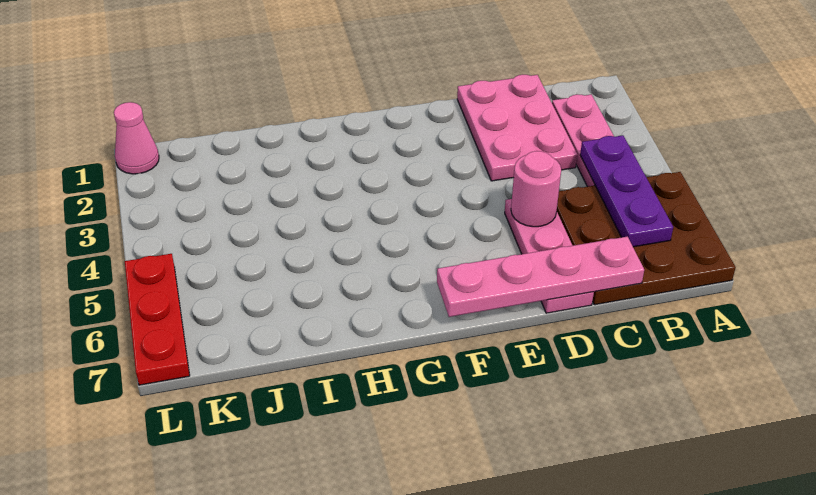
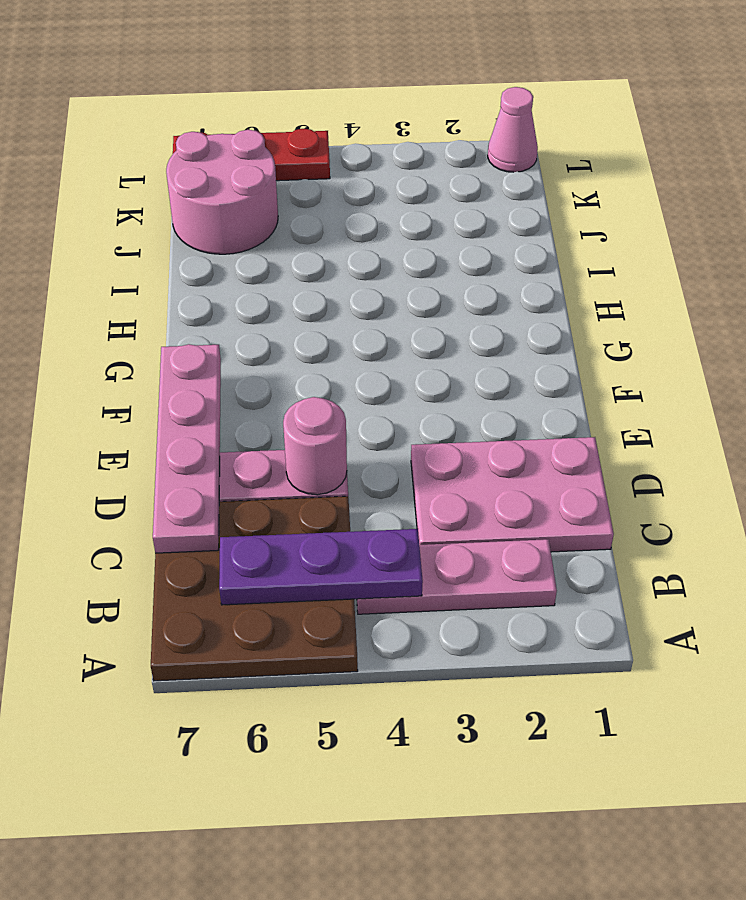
none -> pink 2x2 round brick [166,130,278,254]

